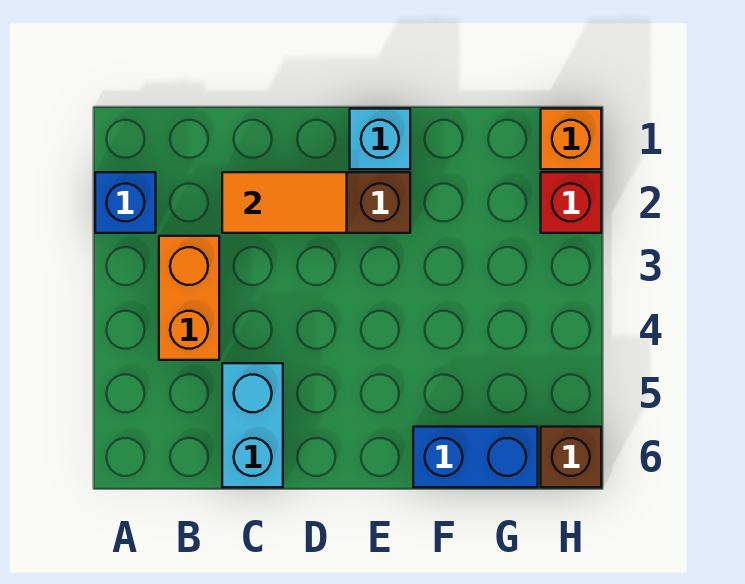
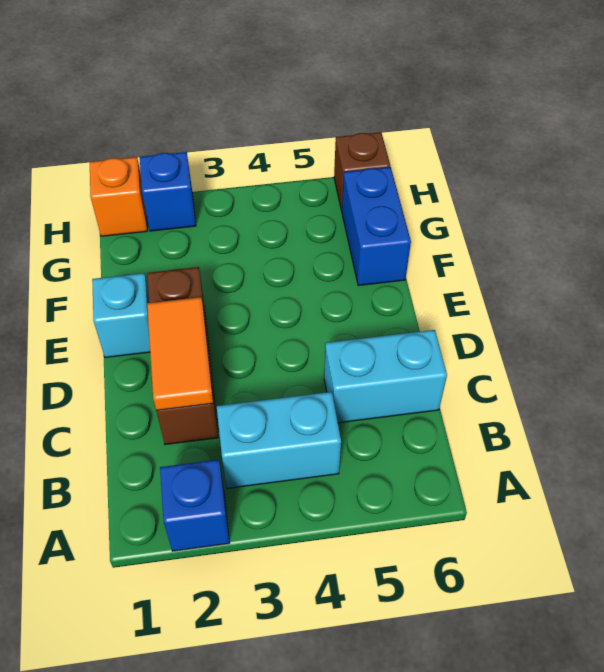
orange 1x2 brick [159,236,219,360] -> cyan 1x2 brick [217,392,341,488]
red 1x1 brick [541,172,601,233] -> blue 1x1 brick [140,152,196,231]

